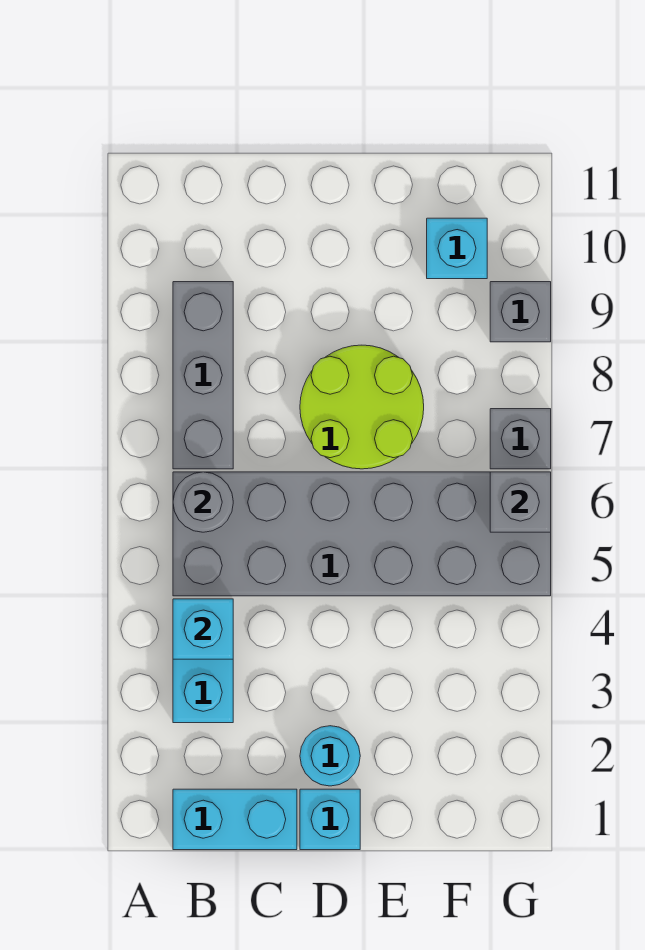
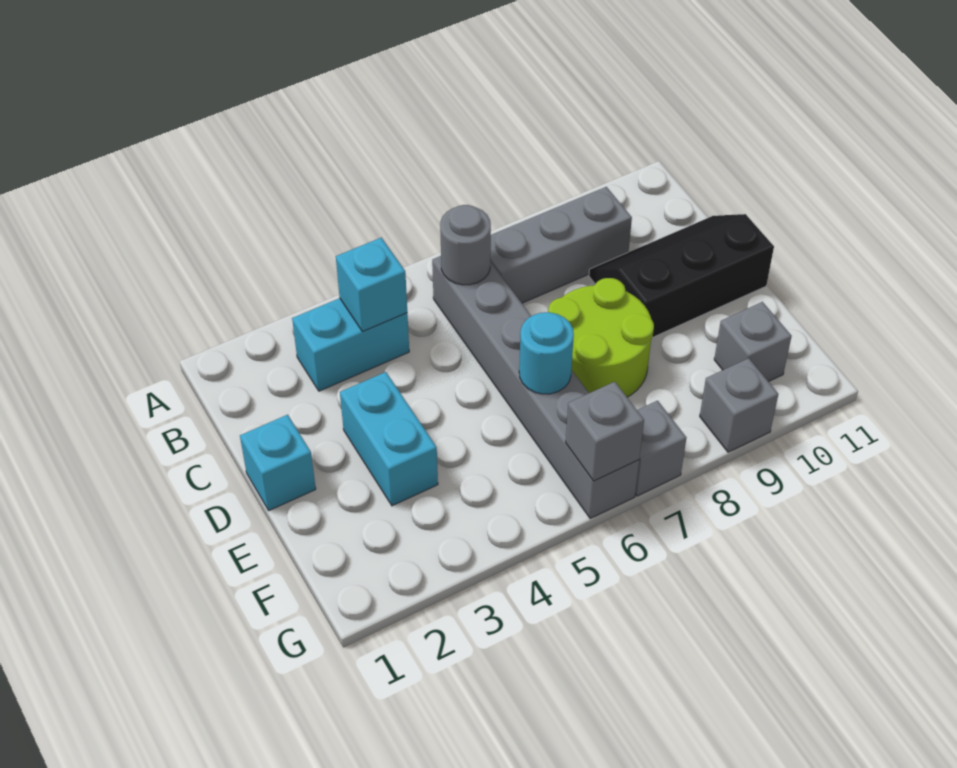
cyan 1x2 brick [173,789,297,850] -> cyan 1x2 brick moved to [340,372,438,506]
grey 2x6 brick [173,472,551,596] -> grey 1x6 brick [432,256,639,518]
none -> black 2x3 slope [589,214,774,337]
cyan 1x1 round brick [300,726,360,786] -> cyan 1x1 round brick moved to [519,312,574,394]
cyan 1x1 brick [427,218,487,279] -> grey 1x1 brick [714,302,792,382]

